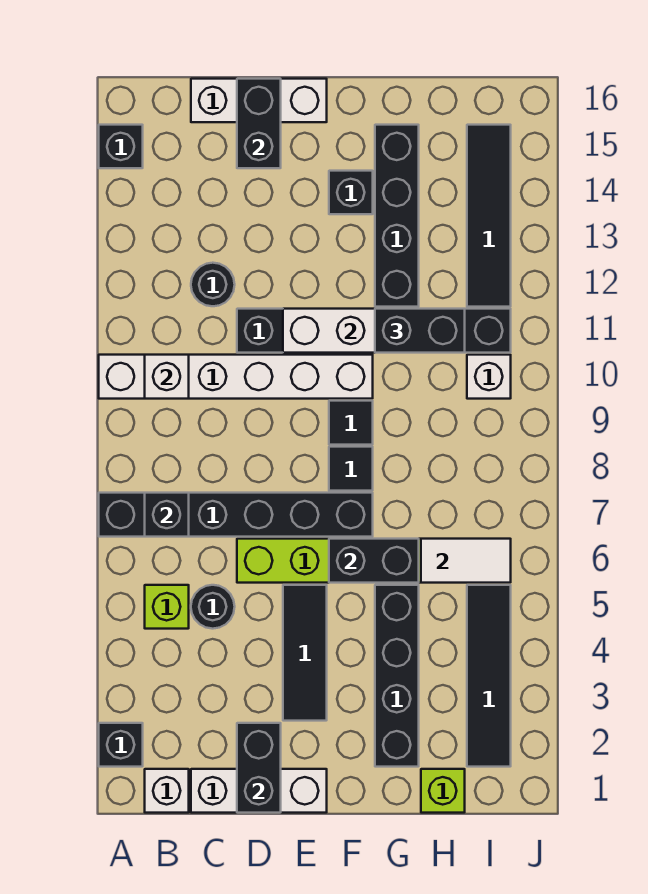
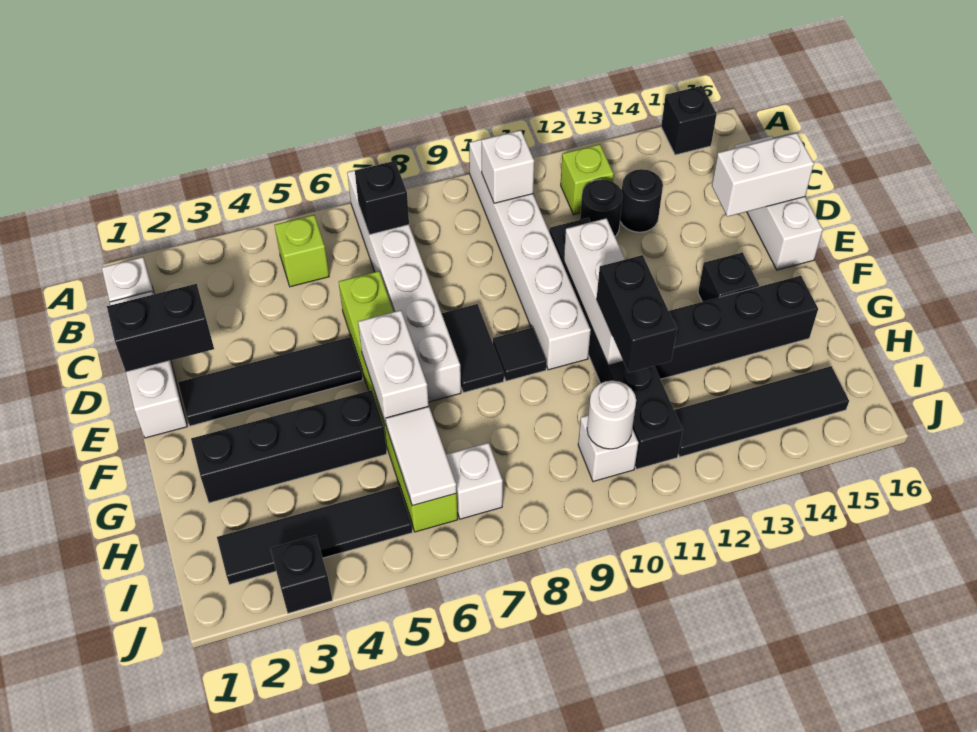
black 1x1 brick [99,723,143,767] -> black 1x1 brick moved to [270,535,332,613]
black 1x6 brick [99,493,373,537] -> white 1x6 brick [347,163,461,402]
black 1x1 round brick [191,585,235,629] -> black 1x1 round brick moved to [620,169,663,232]
black 1x2 brick [237,79,281,168] -> white 1x2 brick [712,133,814,217]
black 1x3 tile [283,585,327,721] -> black 1x4 tile [178,337,363,426]
black 1x2 brick [329,539,419,583] -> white 1x2 brick [358,310,429,424]
black 1x1 tile [329,447,373,491] -> black 1x2 tile [442,304,504,393]
lime 1x1 brick [421,769,465,813] -> lime 1x1 brick moved to [561,144,614,215]
none -> white 1x1 brick [446,443,503,519]
none -> white 1x1 round brick [587,381,636,449]

